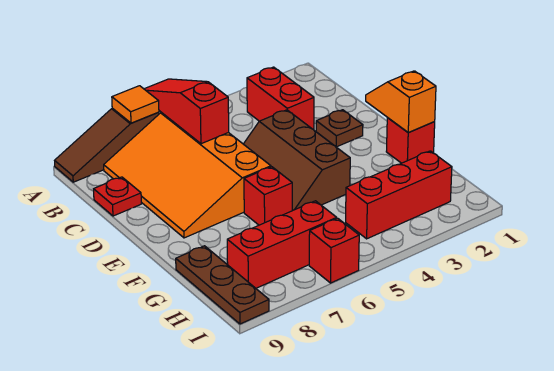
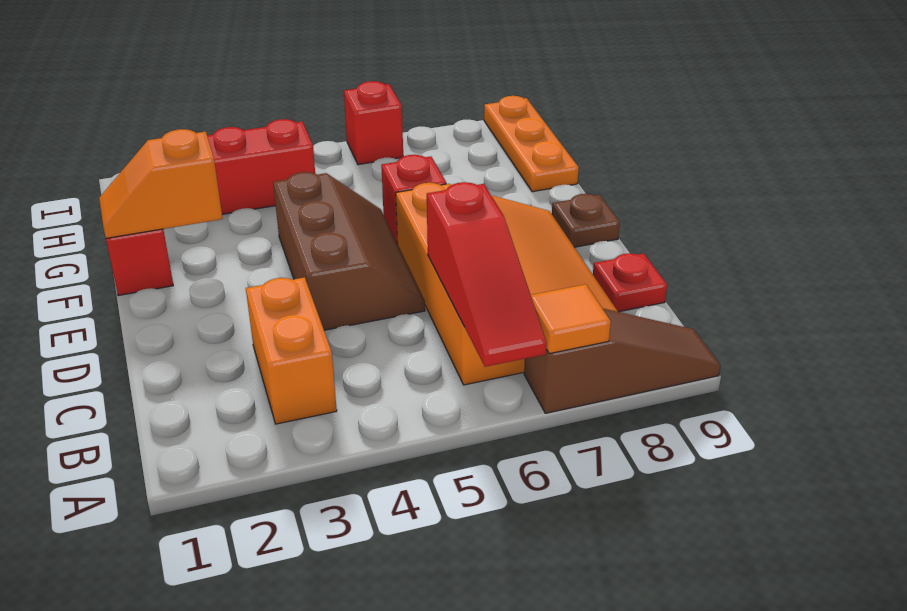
red 1x2 brick [247,67,314,130] -> orange 1x2 brick [246,277,337,424]
brown 1x1 plate [316,110,363,147] -> brown 1x1 plate moved to [552,194,620,247]
orange 1x2 slope [366,71,436,133] -> orange 1x2 slope turned to [99,129,223,238]
brown 1x3 plate [176,246,269,324] -> orange 1x3 plate [484,96,579,192]
red 1x3 brick [227,201,337,288] -> none

